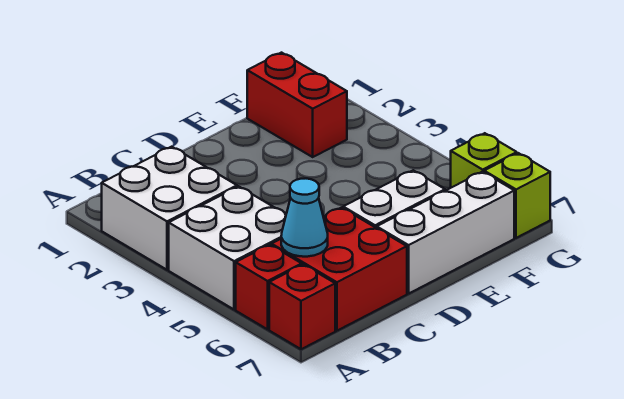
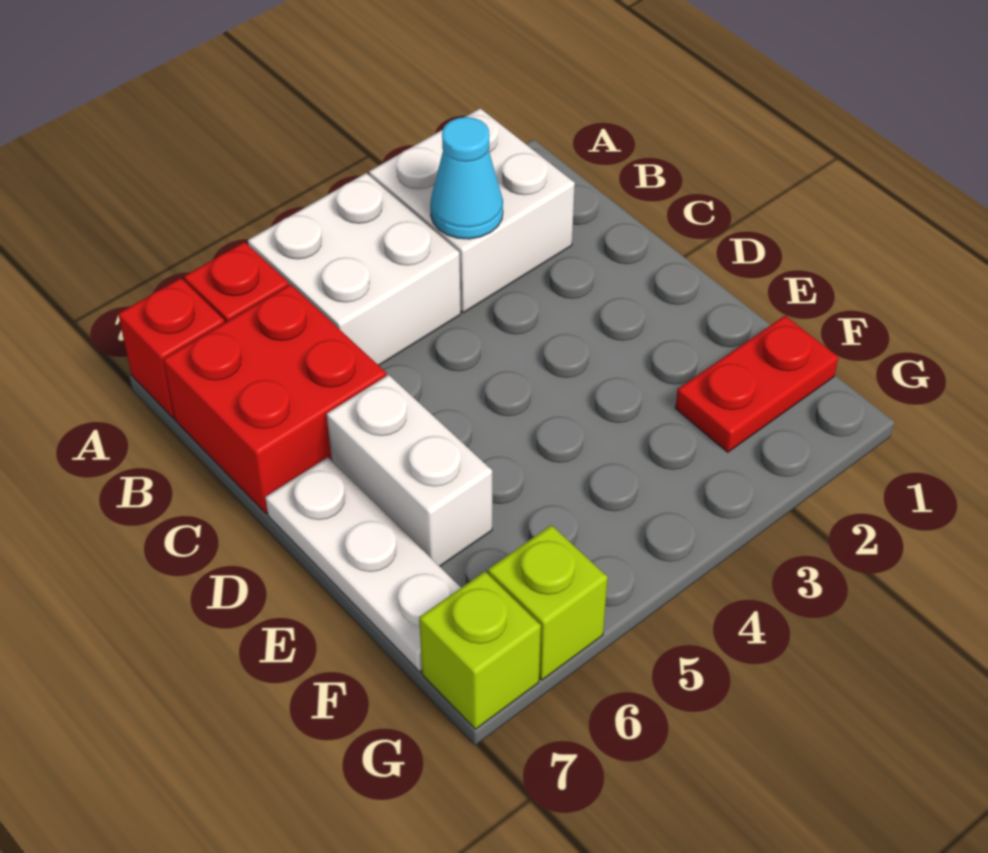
cyan 1x1 cone [281,179,328,257] -> cyan 1x1 cone moved to [430,117,503,239]
white 1x3 brick [377,172,514,294] -> white 1x3 plate [265,457,461,672]
red 1x2 brick [247,53,347,157] -> red 1x2 plate [675,316,838,452]

